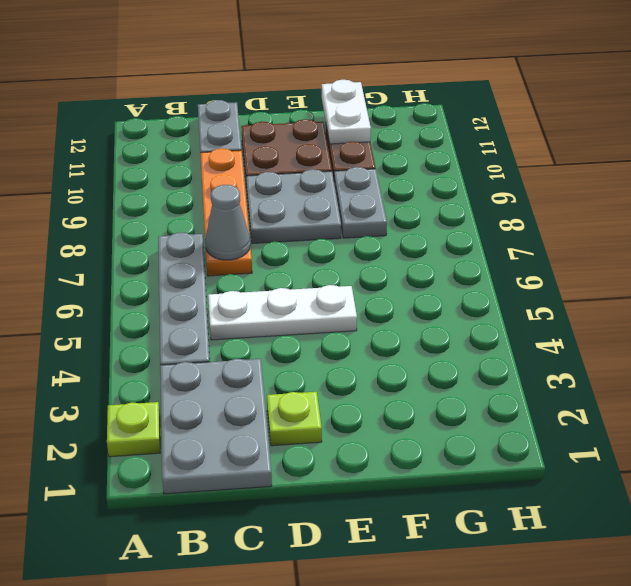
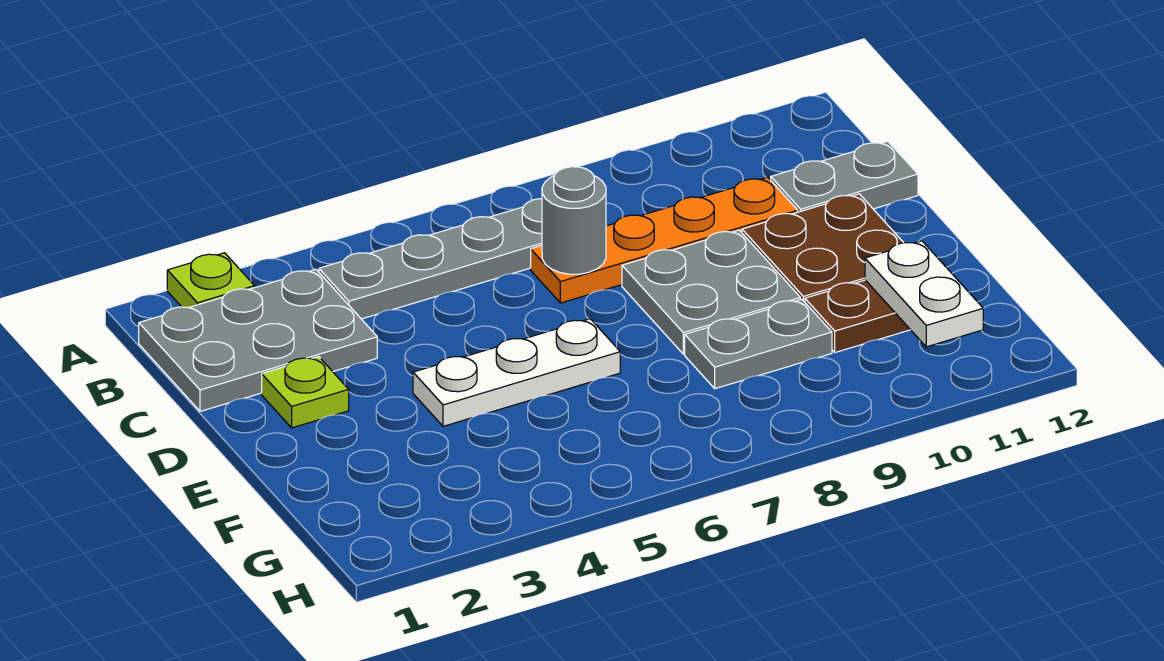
white 1x3 plate [208,285,357,340] -> white 1x3 plate turned to [413,319,620,426]
grey 1x1 cone [205,185,250,260] -> grey 1x1 round brick [542,167,606,274]
white 1x2 plate [322,80,371,144] -> white 1x2 plate turned to [865,241,983,347]

